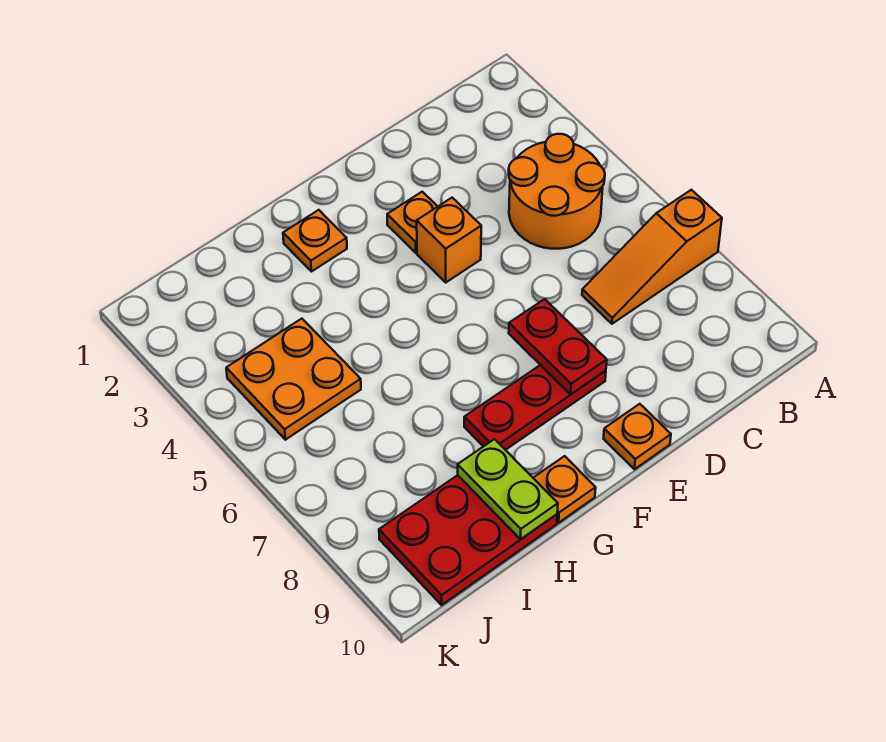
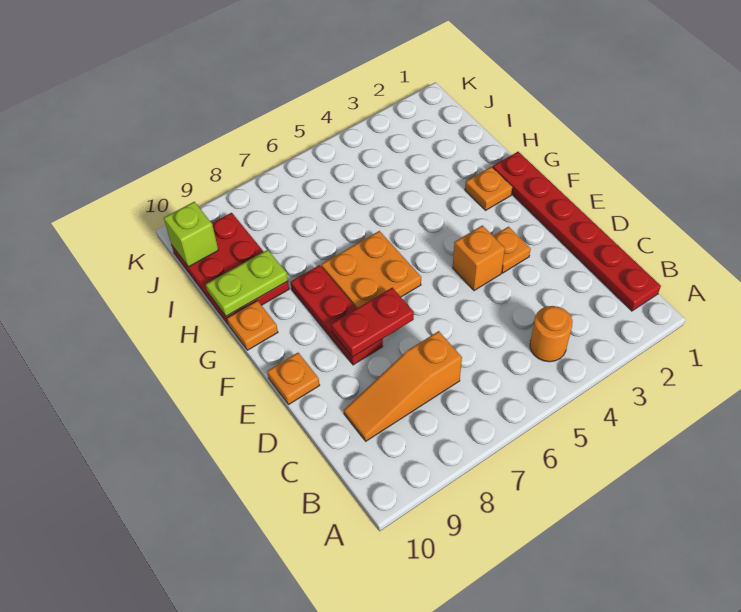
orange 1x3 slope [582,190,722,324] -> orange 1x3 slope turned to [344,331,462,441]
none -> red 1x6 plate [493,152,661,311]
orange 2x2 round brick [509,134,605,249] -> orange 1x1 round brick [530,306,573,362]
orange 2x2 plate [226,319,361,440] -> orange 2x2 plate moved to [321,231,421,308]
none -> lime 1x1 brick [164,202,218,267]

